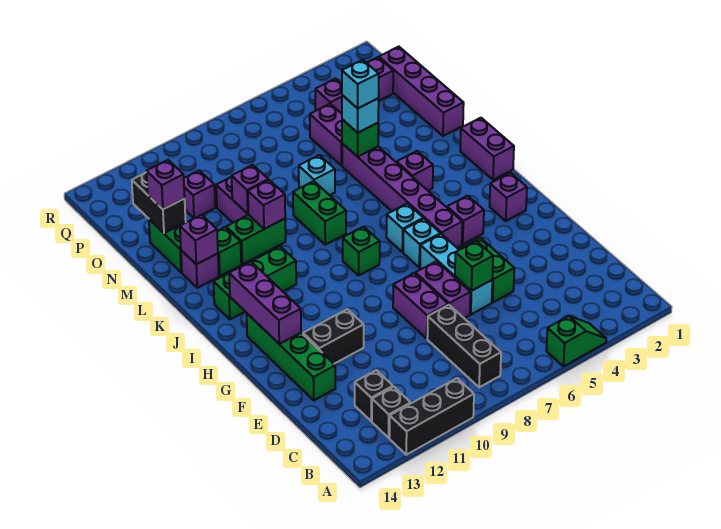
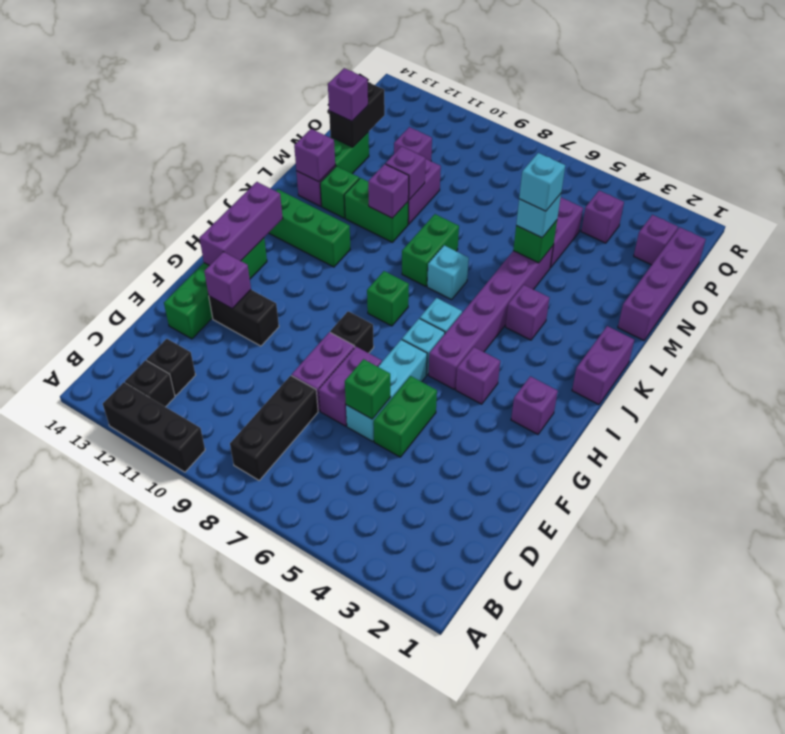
green 1x2 slope [546,316,606,367] -> none
none -> purple 1x1 brick [204,252,251,308]
none -> black 1x1 brick [330,311,374,353]
cyan 1x1 brick [299,155,335,195] -> cyan 1x1 brick moved to [427,245,469,300]

